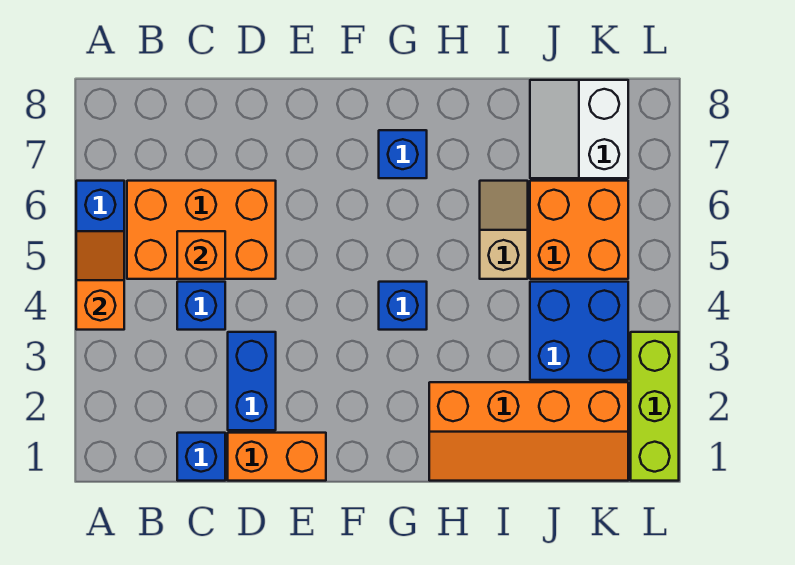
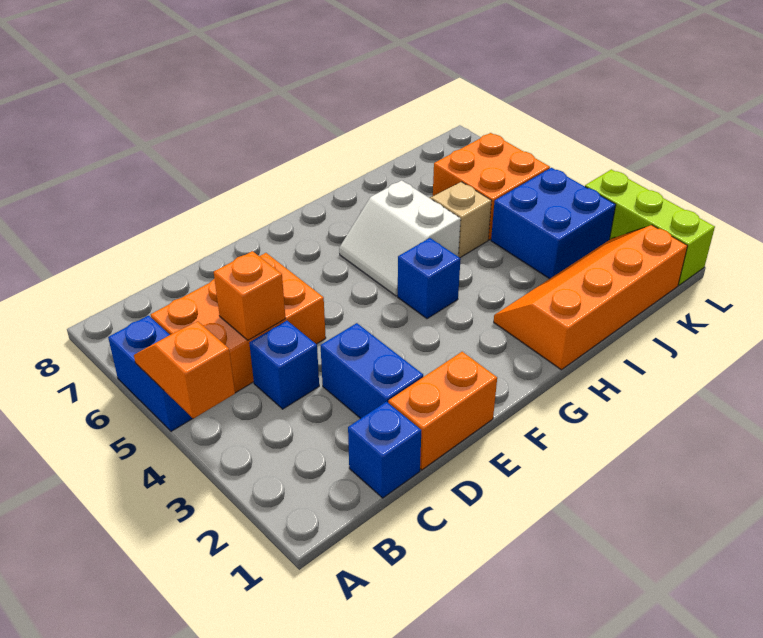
blue 1x1 brick [379,130,427,178] -> none
orange 2x4 slope [429,382,628,481] -> orange 2x4 slope turned to [494,225,687,370]
white 2x2 slope [530,80,628,178] -> white 2x2 slope moved to [339,180,461,296]

